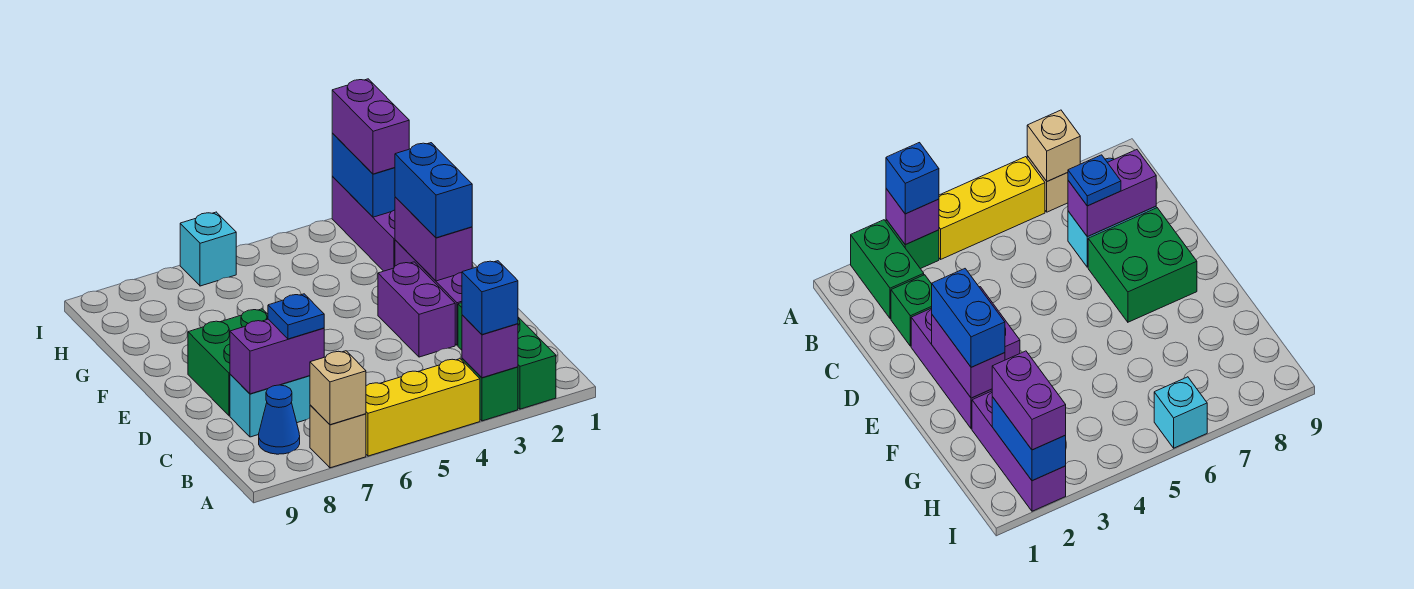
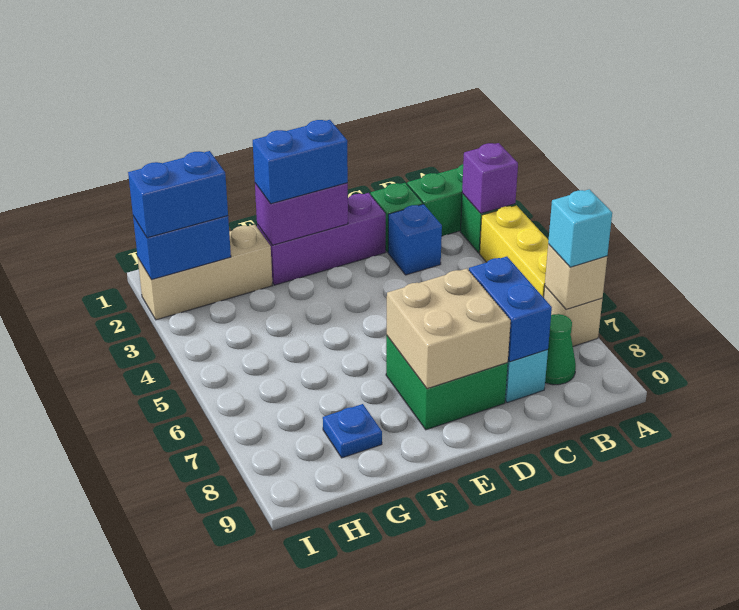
blue 1x1 brick [462,261,518,335] -> blue 1x1 brick moved to [388,204,442,275]
blue 1x1 cone [259,385,300,454] -> green 1x1 cone [545,314,576,385]
purple 1x2 brick [230,319,324,394] -> blue 1x2 brick [469,257,552,362]
blue 1x1 plate [268,294,324,339] -> blue 1x1 plate moved to [323,404,382,458]
purple 1x2 brick [378,262,455,357] -> none
none -> tan 2x2 brick [387,269,511,389]
purple 1x3 brick [332,176,395,271] -> tan 1x3 brick [138,225,273,320]
purple 1x2 brick [332,79,409,174] -> blue 1x2 brick [128,151,228,238]
cyan 1x1 brick [180,212,236,286] -> cyan 1x1 brick moved to [548,189,612,267]

